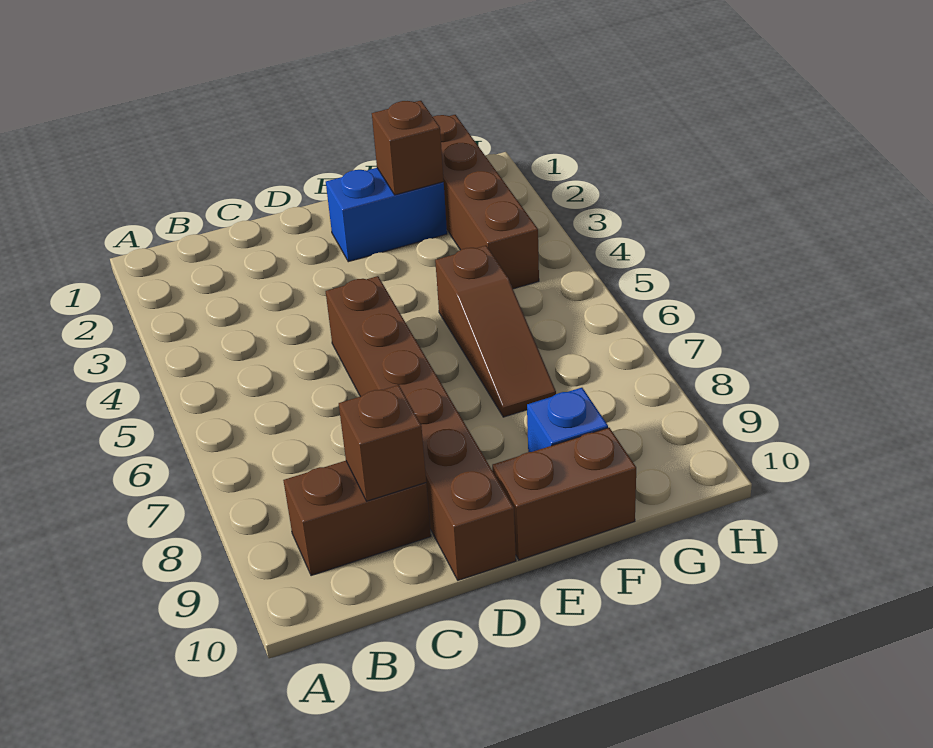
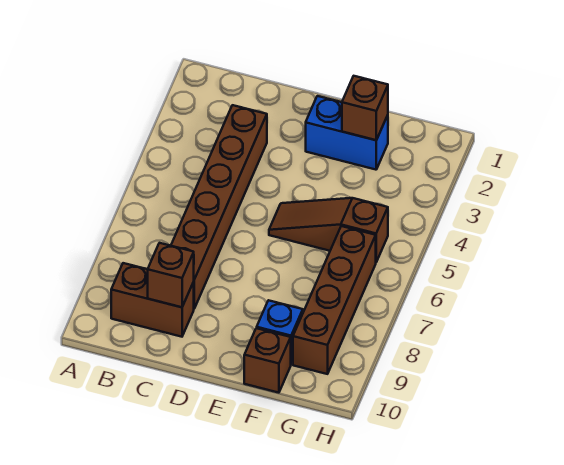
brown 1x6 brick [326,276,516,580] -> brown 1x6 brick moved to [171,105,267,308]
brown 1x2 brick [492,428,636,560] -> brown 1x1 brick [244,328,291,393]
brown 1x3 slope [435,246,556,417] -> brown 1x3 slope turned to [269,198,388,262]
brown 1x4 brick [433,115,539,289] -> brown 1x4 brick moved to [293,226,376,374]

